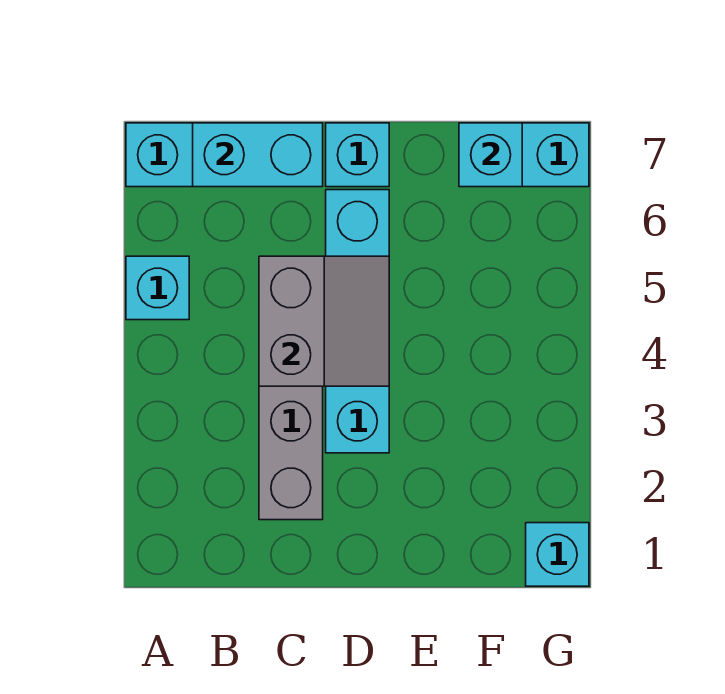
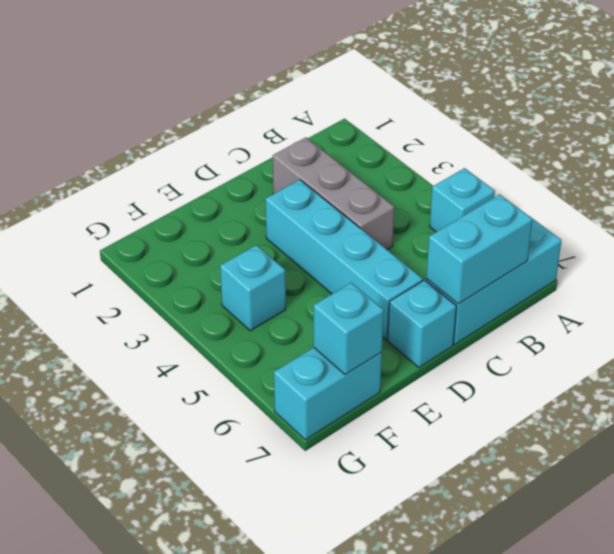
grey 2x2 slope [259,256,389,386] -> none
cyan 1x1 brick [526,523,589,586] -> cyan 1x1 brick moved to [220,245,286,331]

